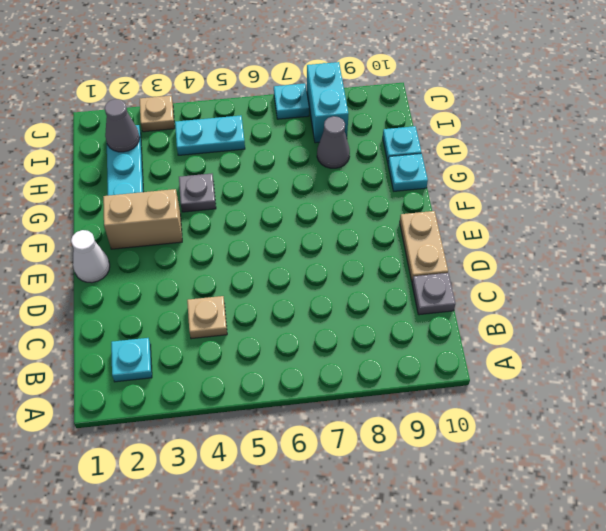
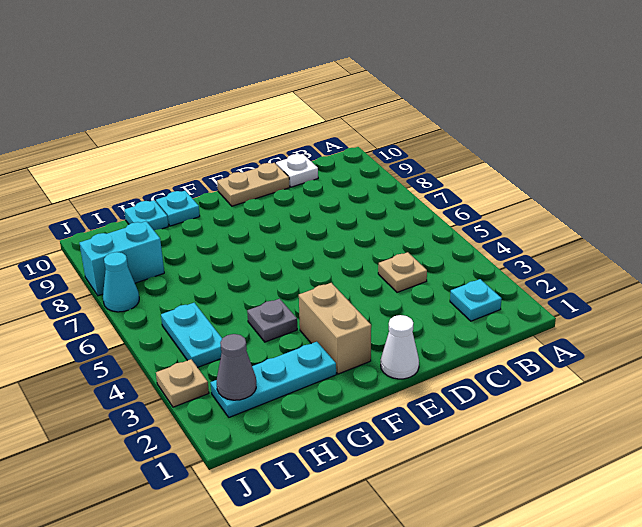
grey 1x1 plate [412,273,456,315] -> white 1x1 plate [276,154,318,187]
grey 1x1 cone [317,116,350,168] -> none
cyan 1x1 plate [274,83,309,119] -> cyan 1x1 cone [103,252,139,312]

